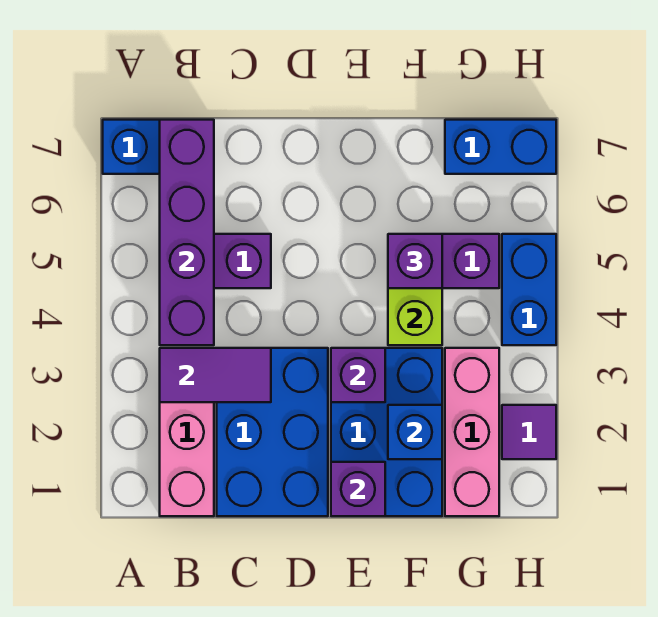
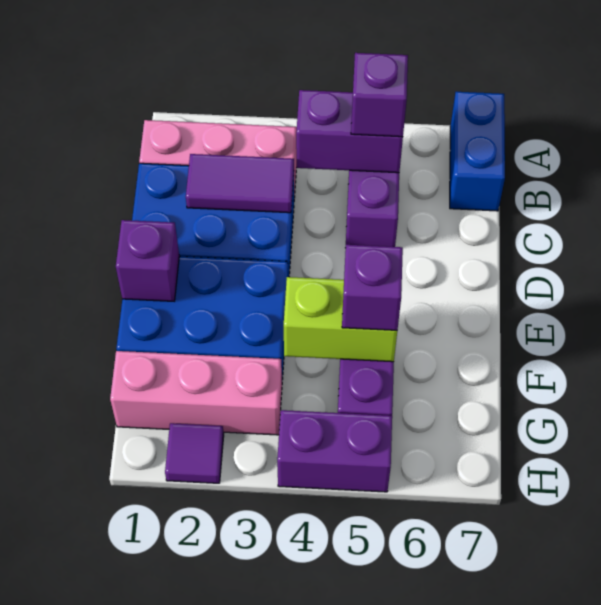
purple 1x2 tile [160,348,271,402] -> purple 1x2 tile turned to [186,154,294,213]
purple 1x4 brick [160,120,214,345] -> purple 1x2 brick [296,90,403,173]
purple 1x1 brick [331,348,385,402] -> purple 1x1 brick moved to [351,53,408,137]
blue 1x1 brick [388,405,442,459] -> none
blue 1x2 brick [445,120,556,174] -> none
blue 1x2 brick [502,234,556,345] -> purple 1x2 brick [277,410,392,492]

